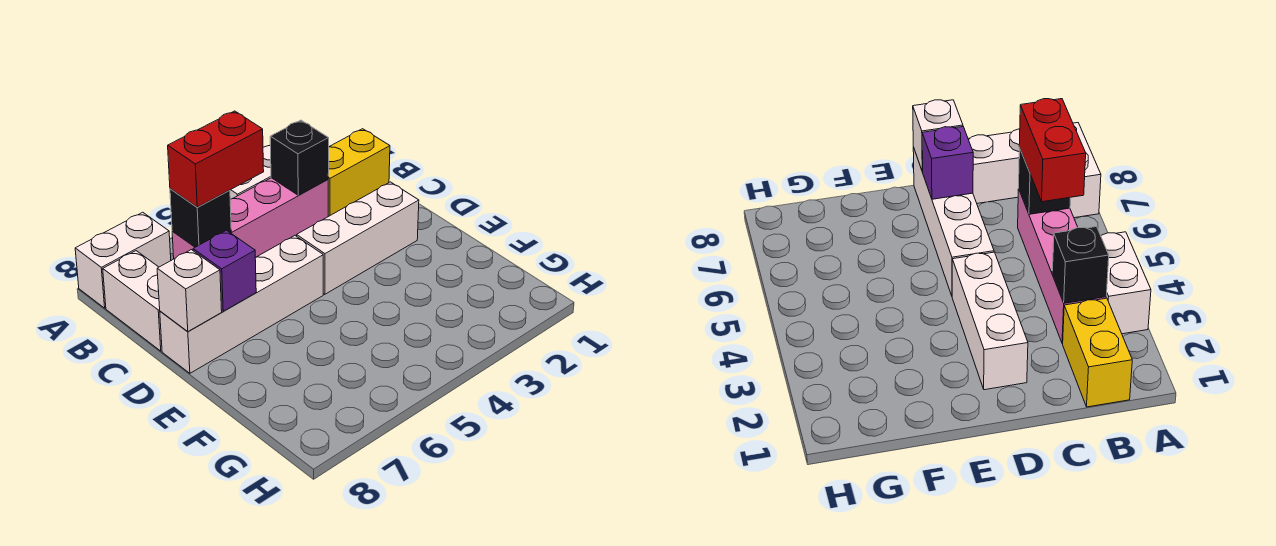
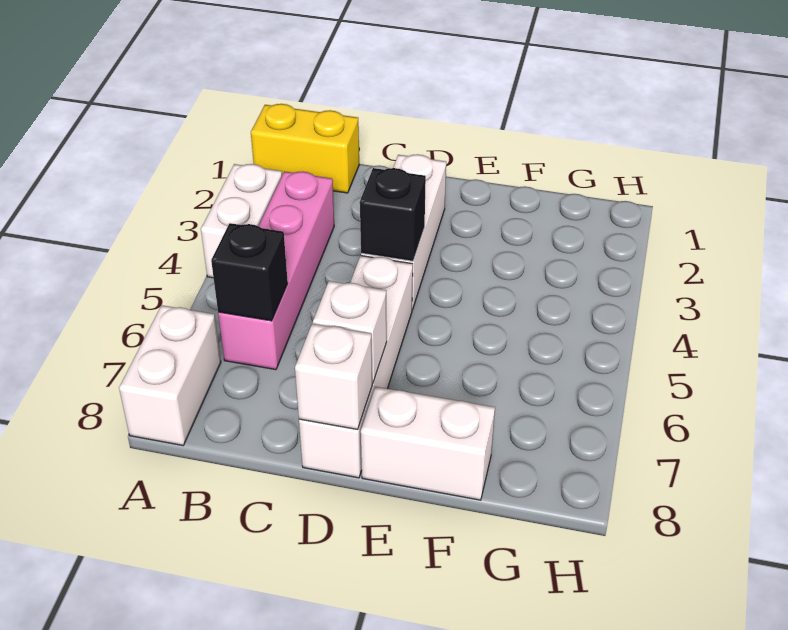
yellow 1x2 brick [328,129,390,216] -> yellow 1x2 brick turned to [251,104,359,193]
black 1x1 brick [270,120,329,195] -> black 1x1 brick moved to [360,168,426,261]
red 1x2 brick [168,111,264,207] -> none
white 1x2 brick [103,251,162,351] -> white 1x2 brick moved to [361,387,495,500]
purple 1x1 brick [193,230,256,311] -> white 1x1 brick [313,281,387,383]

